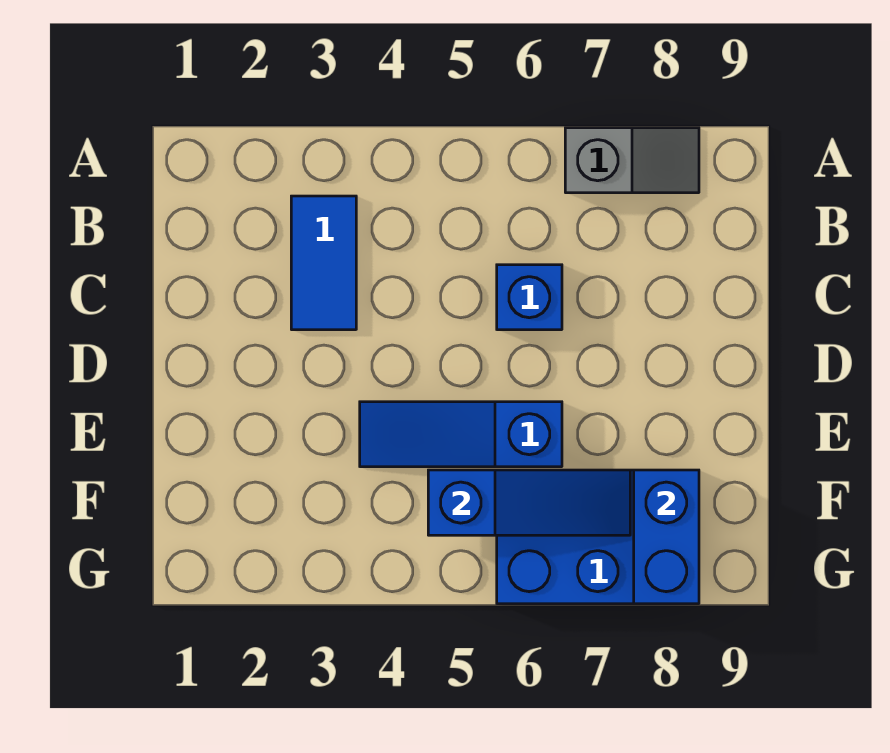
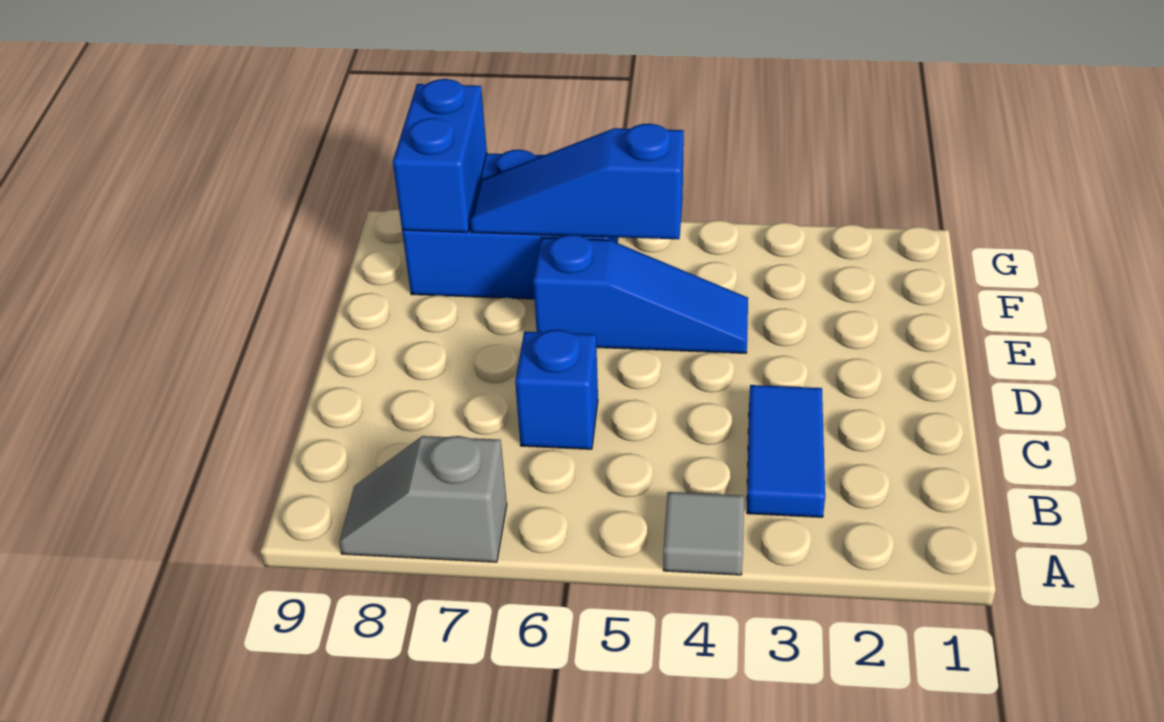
none -> grey 1x1 tile [663,492,744,575]

